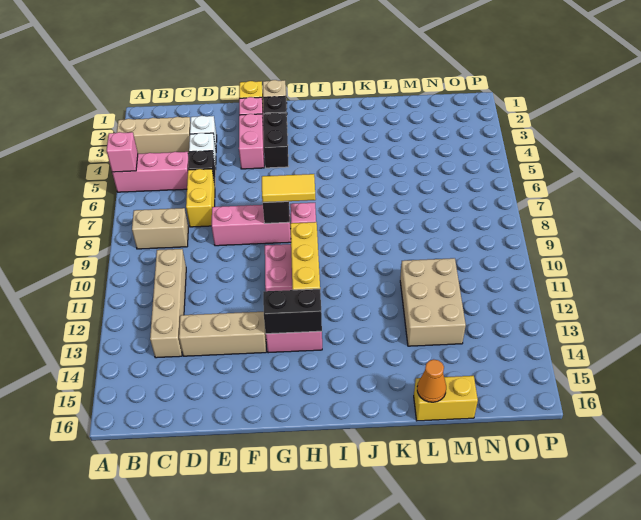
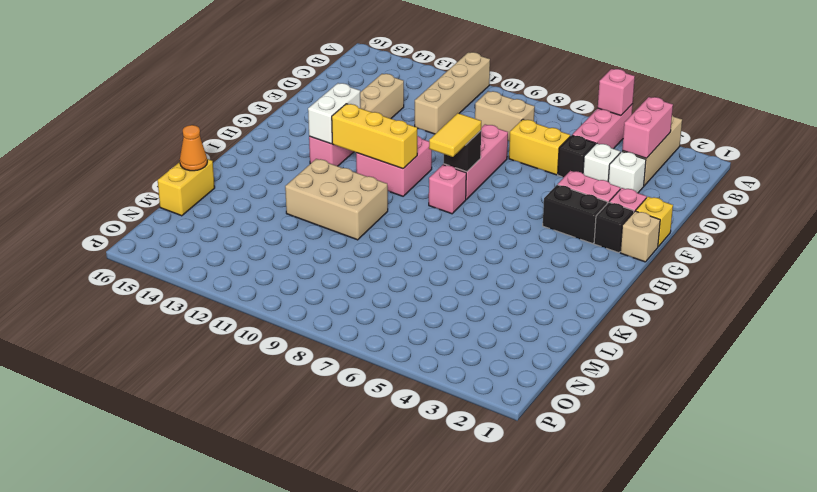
none -> pink 1x2 brick [622,97,673,158]
tan 1x2 brick [132,208,188,249] -> tan 1x2 brick turned to [475,91,535,141]
tan 1x4 brick [150,249,186,358] -> tan 1x4 brick turned to [415,52,490,134]
black 1x2 brick [263,289,322,334] -> white 1x2 brick [308,83,360,144]
tan 2x3 brick [400,258,466,346] -> tan 2x3 brick moved to [285,159,388,240]

